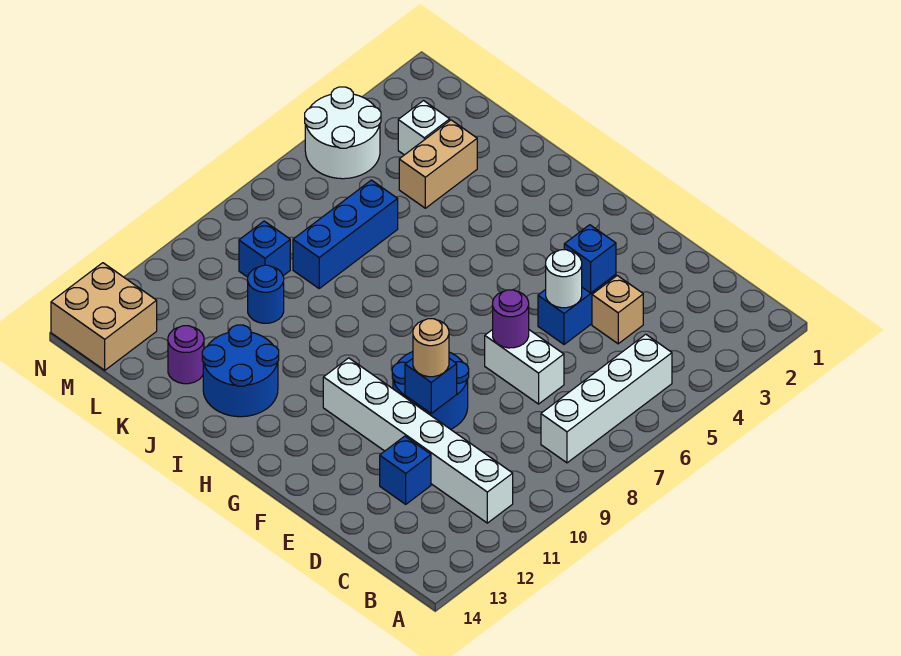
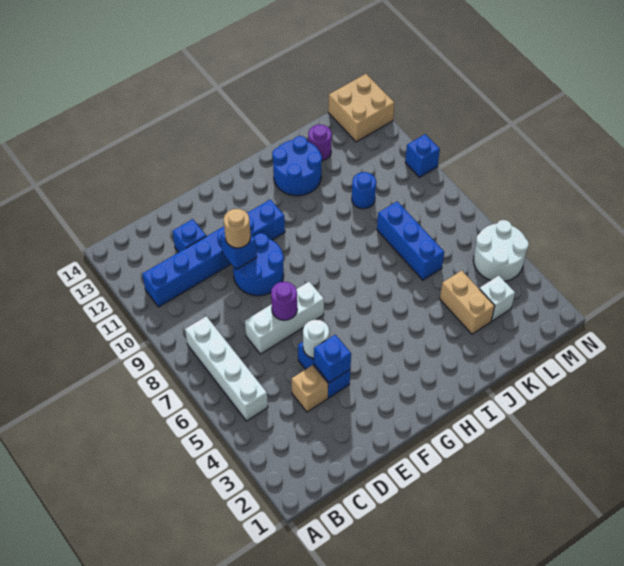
white 1x6 brick [323,358,513,523] -> blue 1x6 brick [142,200,285,307]
white 1x2 brick [485,330,564,404] -> white 1x3 brick [245,282,324,354]
blue 1x1 brick [239,221,290,277] -> blue 1x1 brick moved to [405,134,440,177]

